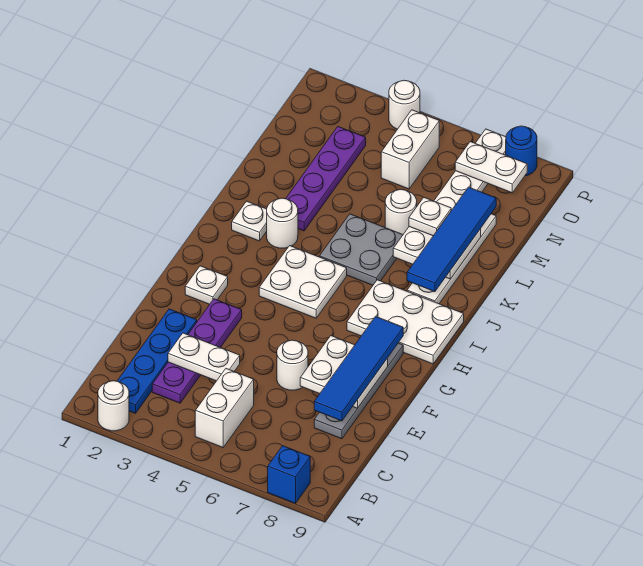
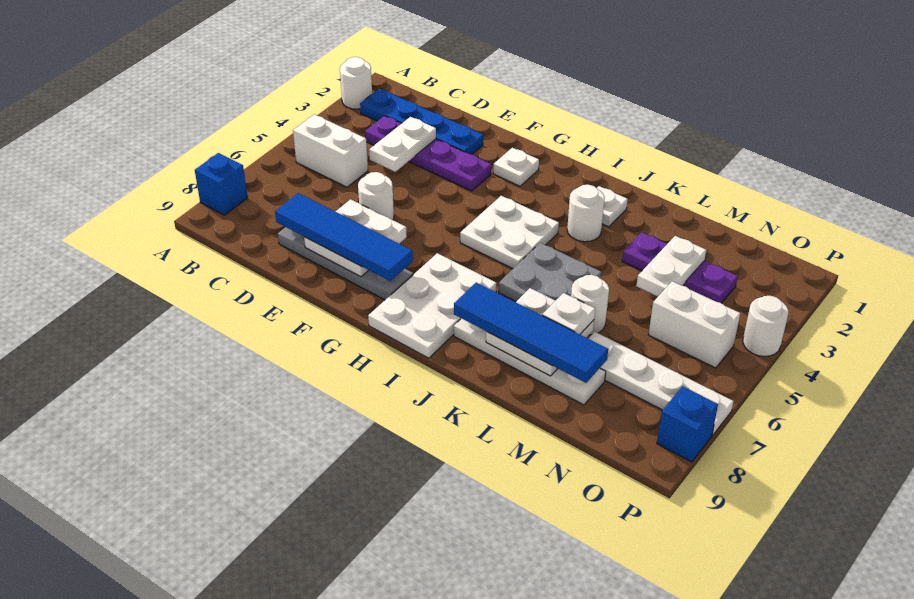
purple 1x4 plate [286,127,366,231] -> purple 1x3 plate [622,232,738,303]
white 1x2 plate [455,142,527,193] -> white 1x2 plate moved to [636,236,706,296]
blue 1x1 round brick [506,126,537,176] -> blue 1x1 brick [657,386,718,462]

